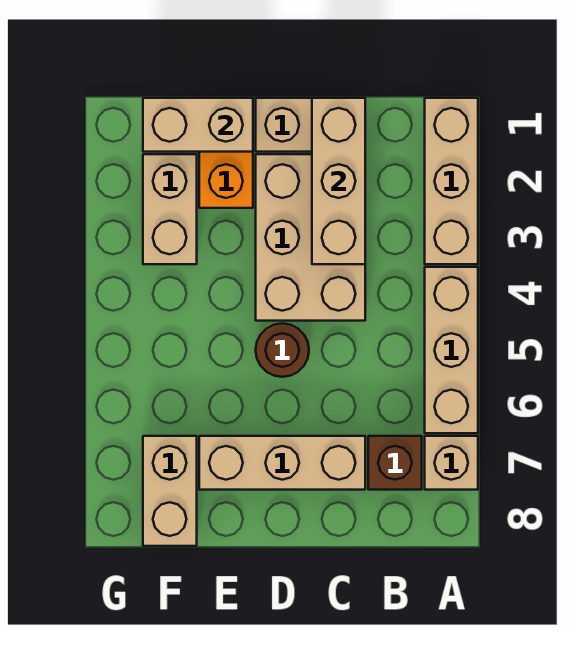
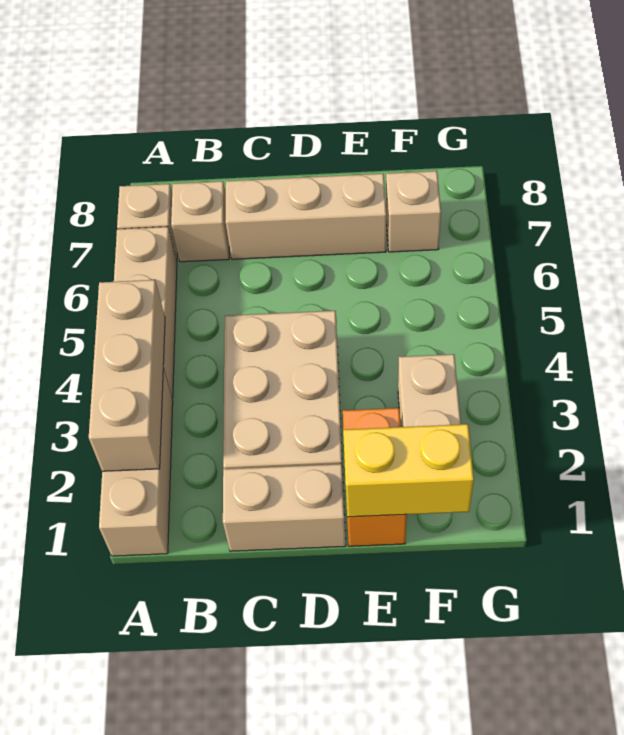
brown 1x1 brick [368,436,422,490] -> tan 1x1 brick [171,181,229,262]
tan 1x3 brick [312,98,365,264] -> tan 1x3 brick moved to [89,280,165,471]
brown 1x1 round brick [256,323,309,377] -> none
tan 1x2 brick [143,98,253,152] -> yellow 1x2 brick [343,424,474,517]
tan 1x2 brick [143,436,197,546] -> tan 1x1 brick [386,171,441,252]

